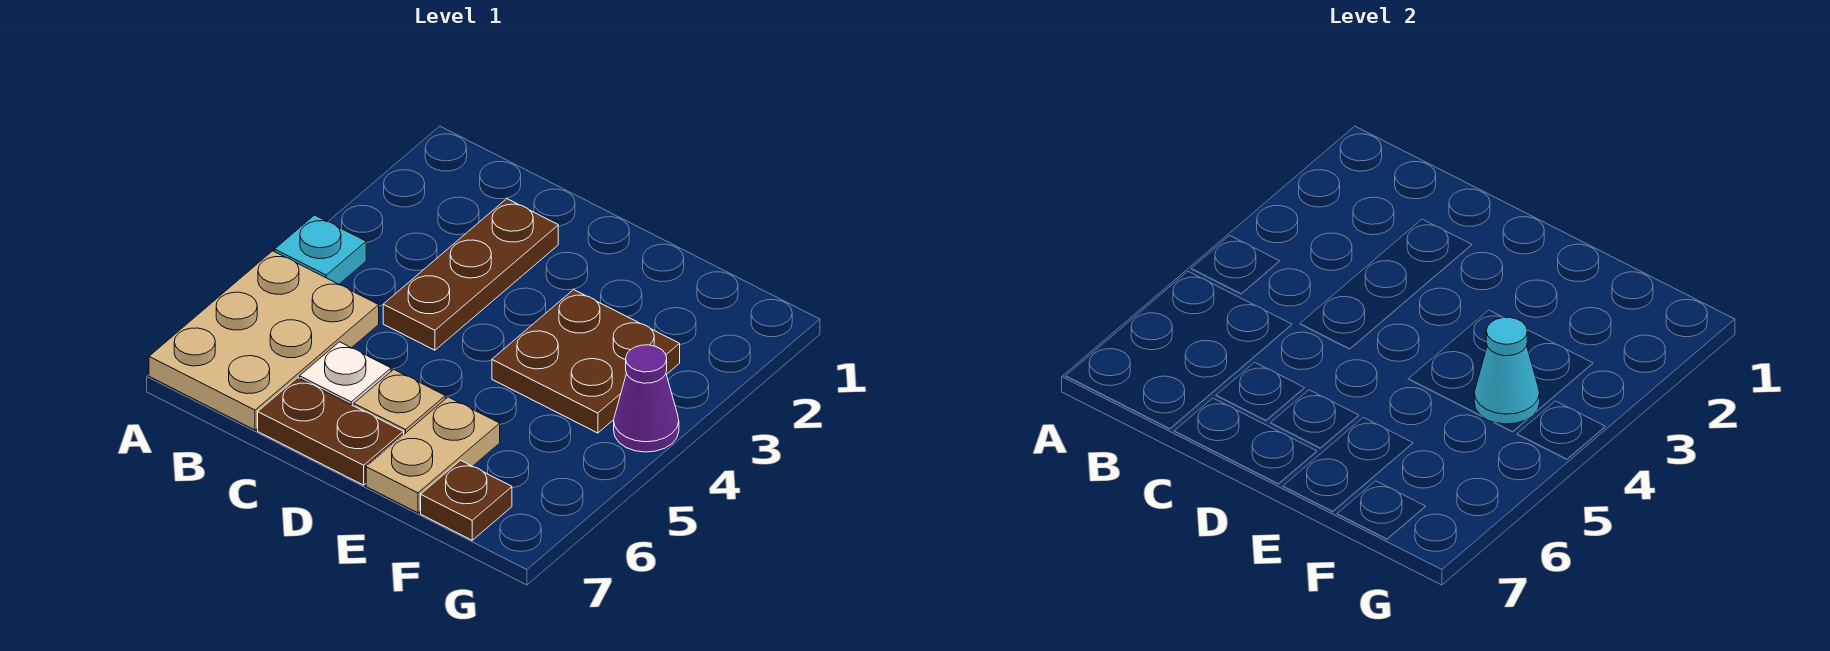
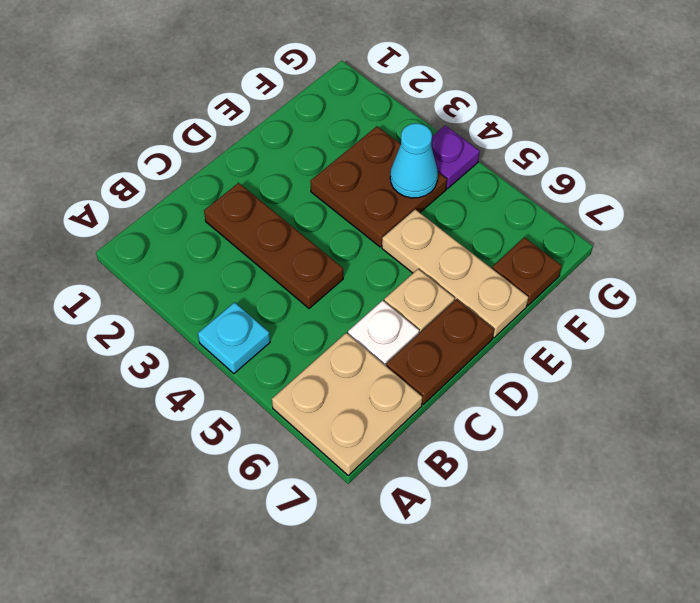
tan 2x3 plate [149,251,379,430] -> tan 2x2 plate [272,333,422,475]
tan 1x2 plate [366,397,500,513] -> tan 1x3 plate [382,209,528,338]
purple 1x1 cone [614,345,679,452] -> purple 1x1 plate [431,126,480,189]

